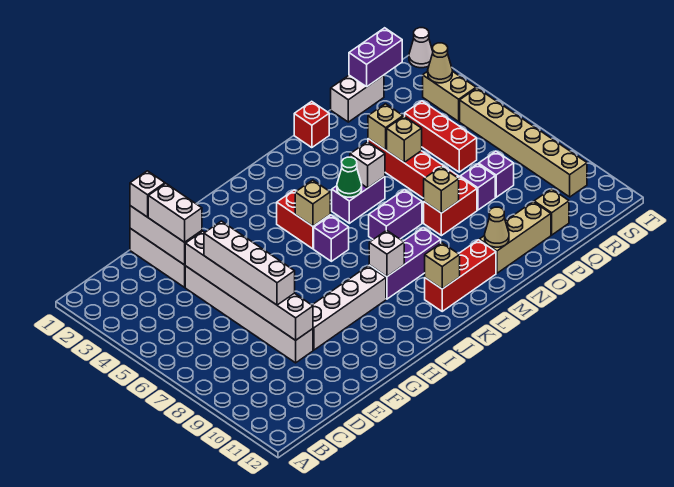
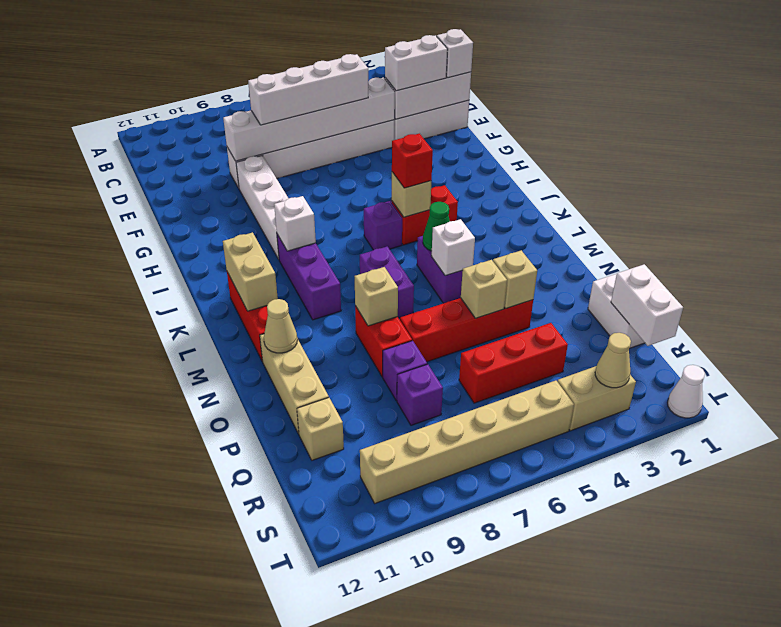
tan 1x1 brick [425,243,460,289] -> tan 1x2 brick [223,232,278,311]
red 1x1 brick [294,101,329,148] -> red 1x1 brick moved to [392,134,433,188]
purple 1x2 brick [349,28,402,87] -> white 1x2 brick [611,264,683,346]

